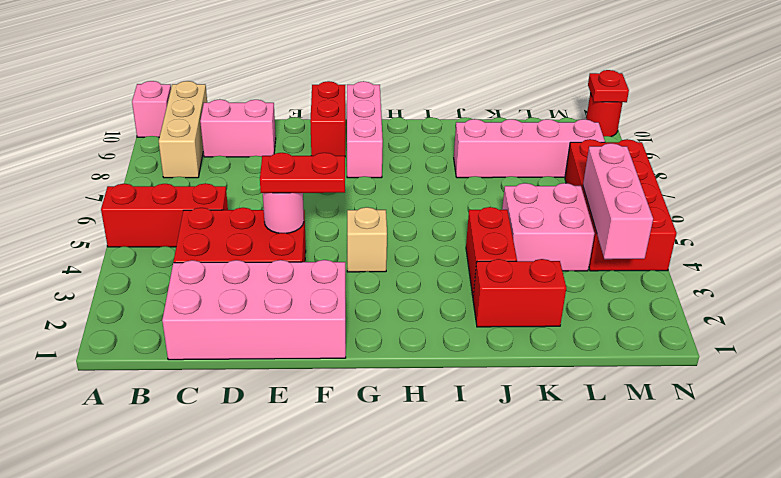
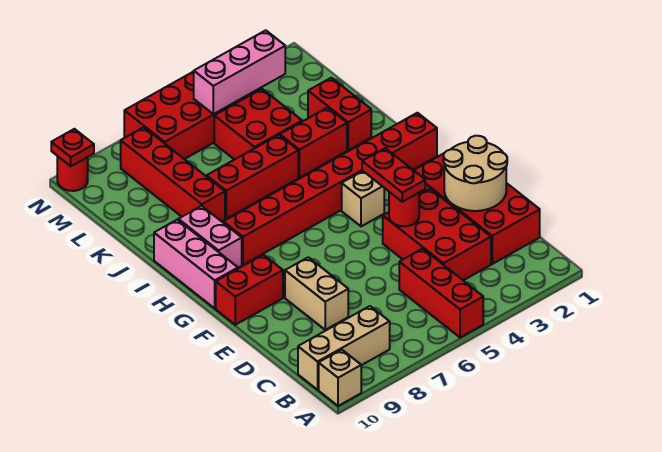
pink 1x1 brick [132,81,171,137] -> tan 1x1 brick [319,350,361,406]
pink 2x4 brick [162,260,346,360] -> red 2x4 brick [414,154,540,264]
pink 1x2 brick [200,99,276,157] -> pink 1x2 brick moved to [178,206,242,268]
none -> tan 2x2 round brick [443,136,507,211]
none -> tan 1x2 brick [285,257,348,330]
pink 1x1 round brick [263,193,304,233] -> red 1x1 round brick [389,192,419,226]
pink 1x3 brick [347,81,383,178] -> pink 1x3 brick turned to [154,220,238,308]
none -> red 1x8 brick [223,113,437,265]
none -> red 1x3 brick [207,135,298,219]
pink 1x4 brick [454,119,605,178] -> red 1x4 brick [121,127,225,221]
pink 2x2 brick [502,183,595,271] -> red 2x2 brick [214,89,302,160]

